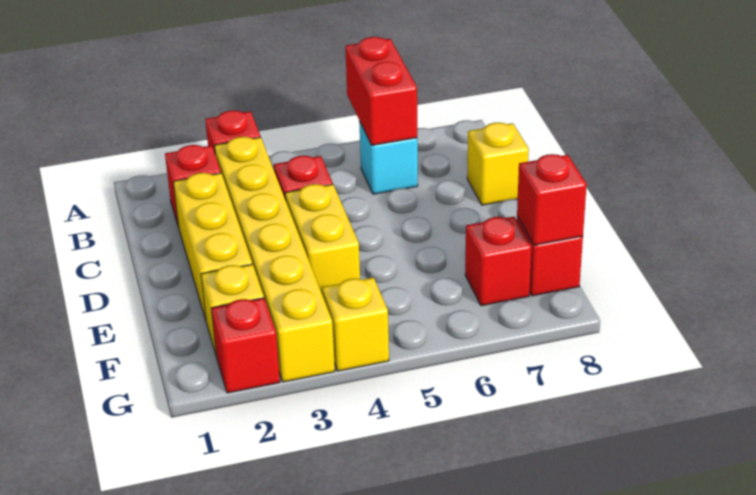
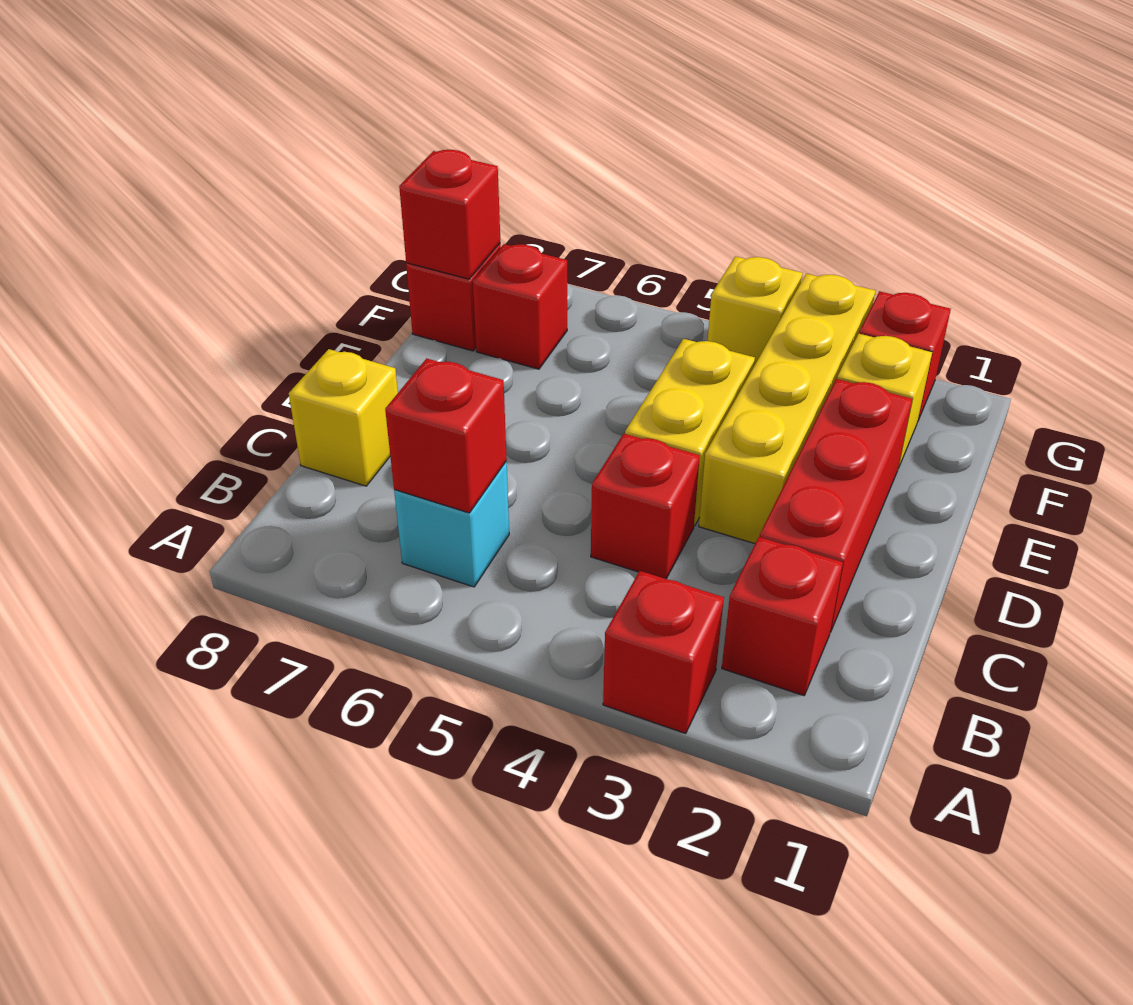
red 1x2 brick [345,37,417,145] -> red 1x1 brick [385,358,507,513]
yellow 1x6 brick [214,137,335,382] -> yellow 1x4 brick [699,274,875,544]
yellow 1x3 brick [173,173,252,320] -> red 1x3 brick [760,379,912,632]

